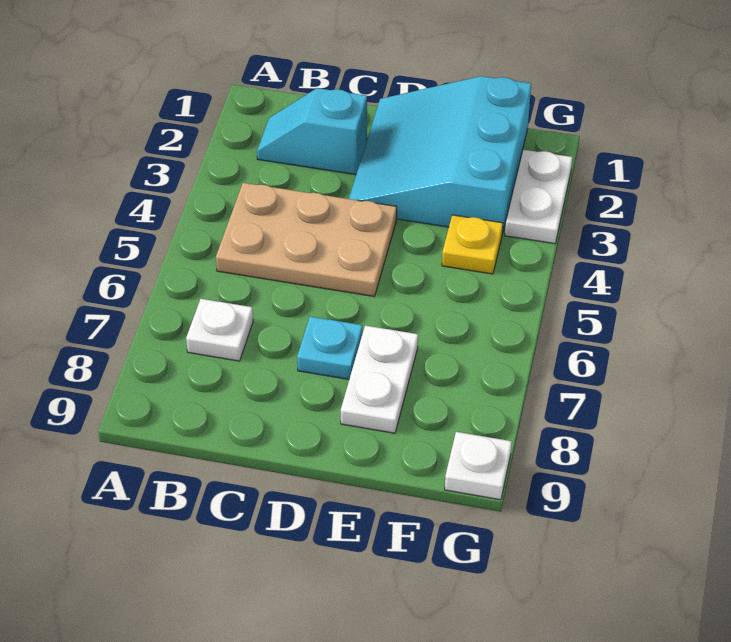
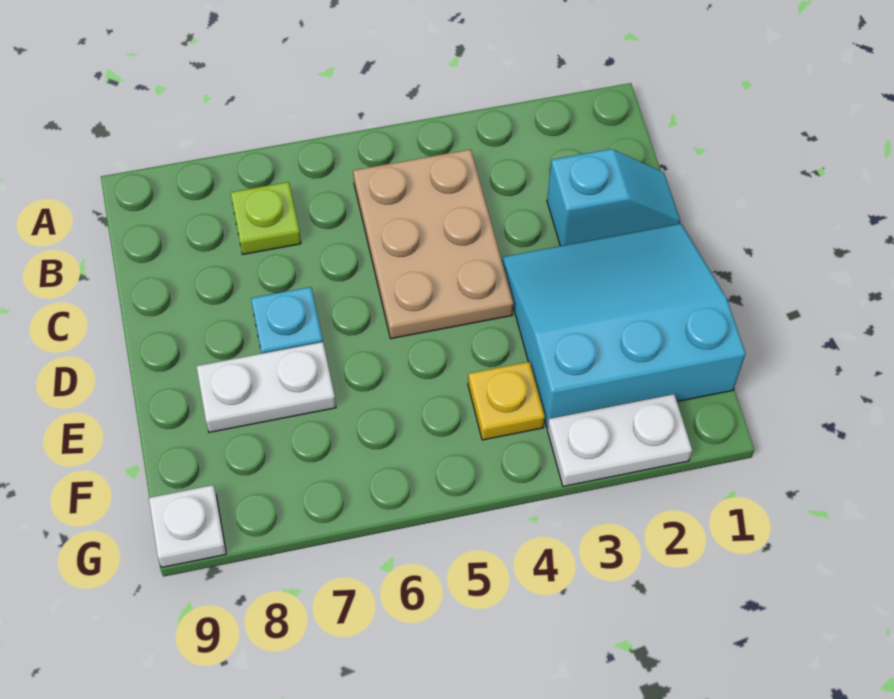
cyan 1x2 slope [257,88,367,174] -> cyan 1x2 slope turned to [547,149,680,246]
white 1x1 plate [186,299,253,361] -> lime 1x1 plate [231,182,301,254]

